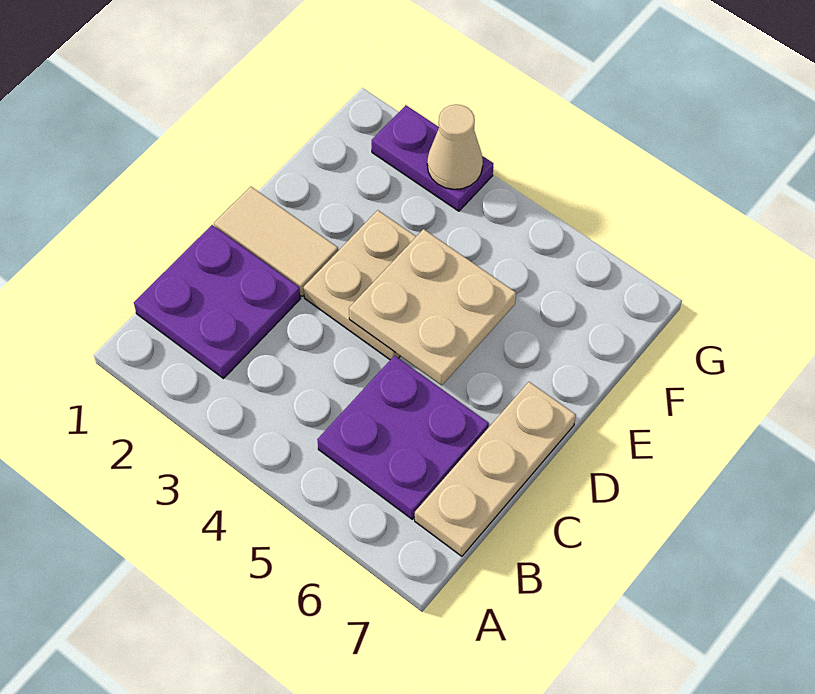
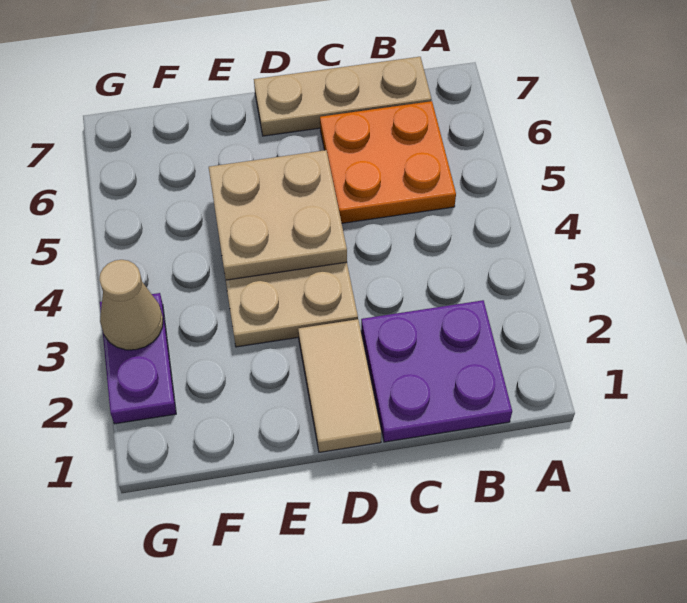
purple 2x2 plate [317,356,489,519] -> orange 2x2 plate [320,101,456,223]

